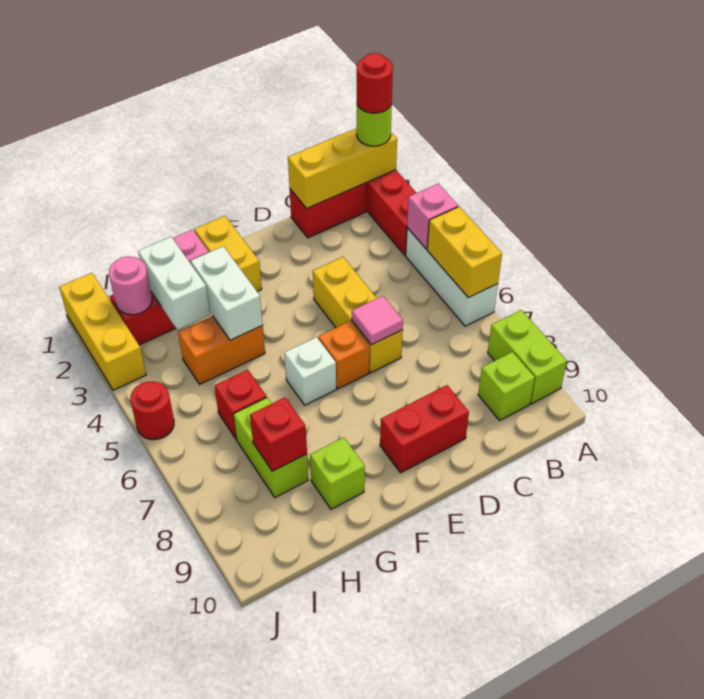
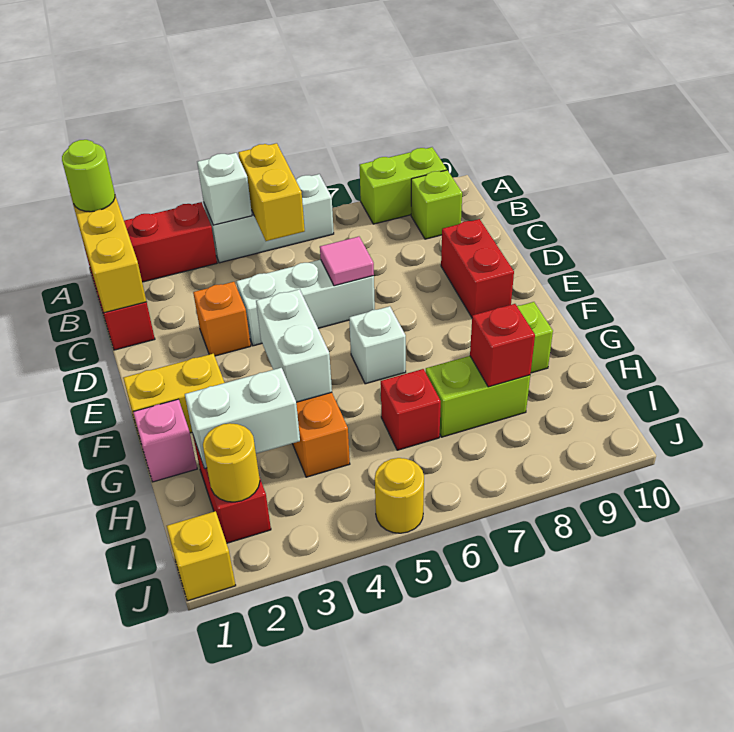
red 1x1 round brick [357,53,393,113] -> none
pink 1x1 brick [407,184,458,249] -> white 1x1 brick [197,153,252,225]
yellow 1x2 brick [427,207,502,298] -> yellow 1x2 brick turned to [238,143,305,241]
yellow 1x3 brick [313,257,403,373] -> white 1x3 brick [236,260,375,346]
orange 1x1 brick [318,321,370,389] -> orange 1x1 brick moved to [193,282,251,356]
white 1x2 brick [191,246,263,340] -> white 1x2 brick turned to [256,289,332,402]
pink 1x1 round brick [109,256,152,315] -> yellow 1x1 round brick [203,424,260,502]
yellow 1x3 brick [59,273,146,390] -> yellow 1x1 brick [167,511,236,601]
red 1x1 round brick [130,381,174,440] -> yellow 1x1 round brick [375,458,424,533]

